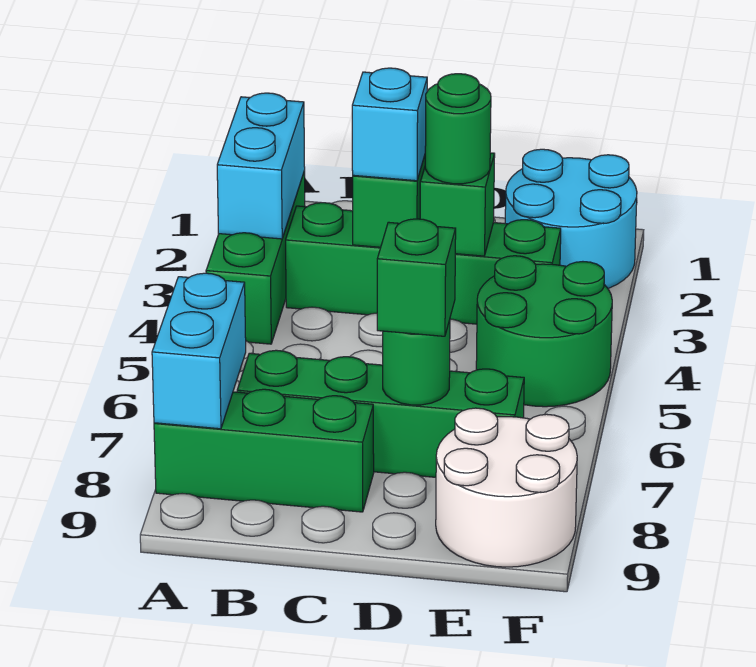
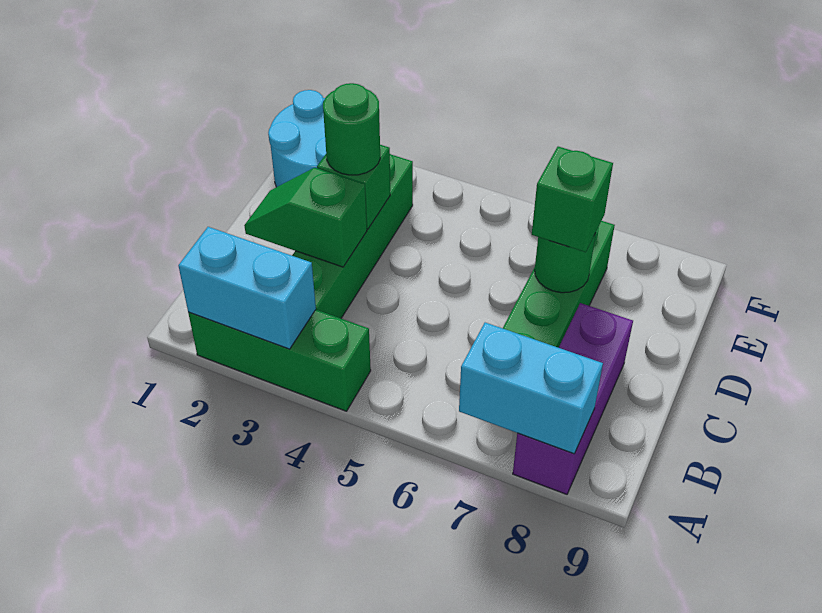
green 1x3 brick [154,389,374,512] -> purple 1x3 brick [513,303,633,494]
cyan 1x1 brick [352,68,427,181] -> none
green 2x2 round brick [476,256,612,407] -> none
white 2x2 round brick [436,408,577,567] -> none

